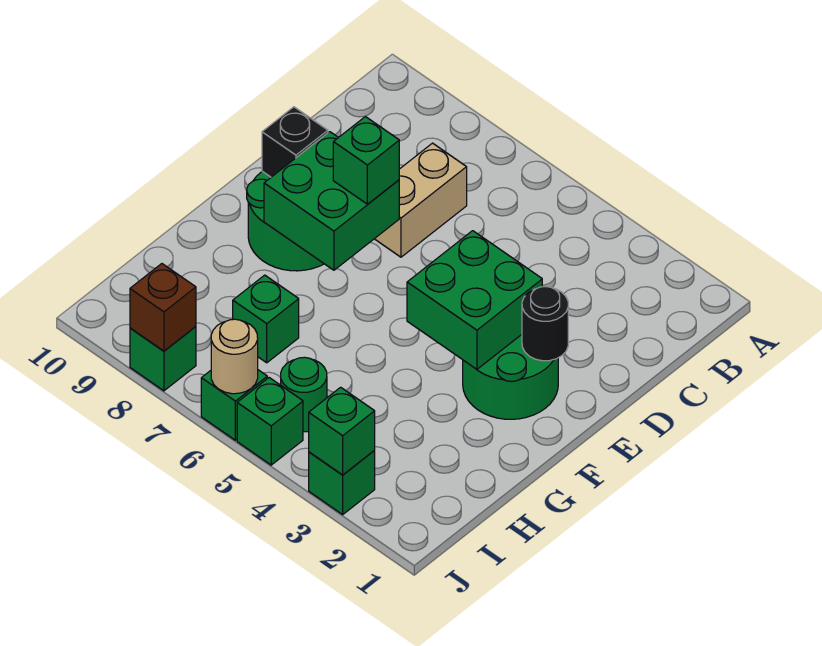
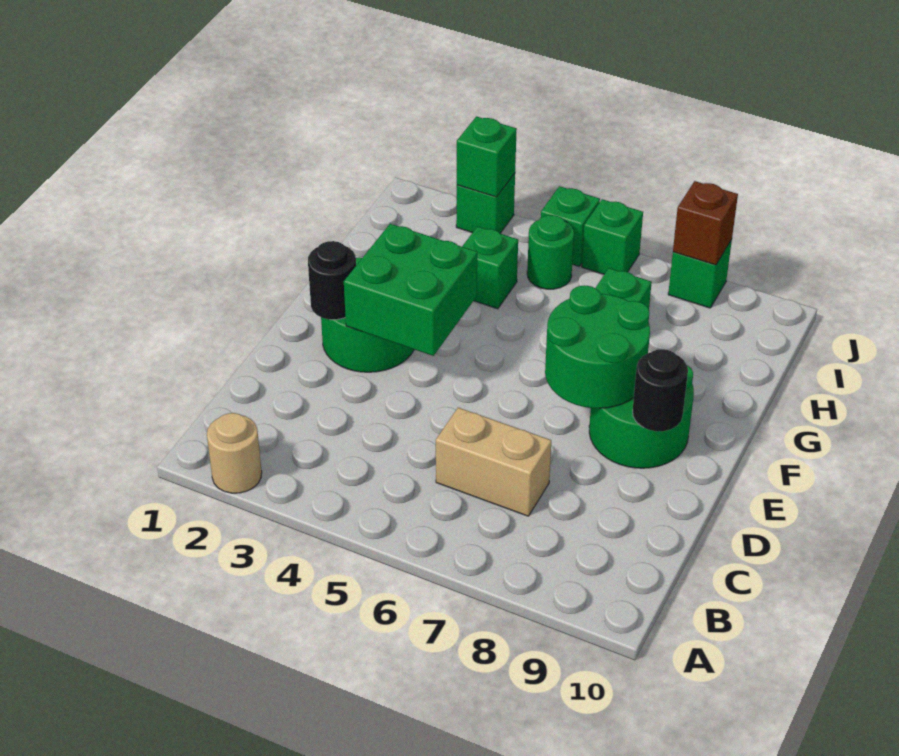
tan 1x2 brick [375,143,467,257] -> tan 1x2 brick turned to [436,408,551,516]
green 2x2 brick [264,132,399,270] -> green 2x2 round brick [545,286,650,408]
green 1x1 brick [333,117,399,204] -> green 1x1 brick moved to [462,227,518,309]
black 1x1 brick [262,107,328,177] -> black 1x1 round brick [633,349,688,431]
tan 1x1 round brick [211,319,258,394] -> tan 1x1 round brick moved to [207,413,262,493]

